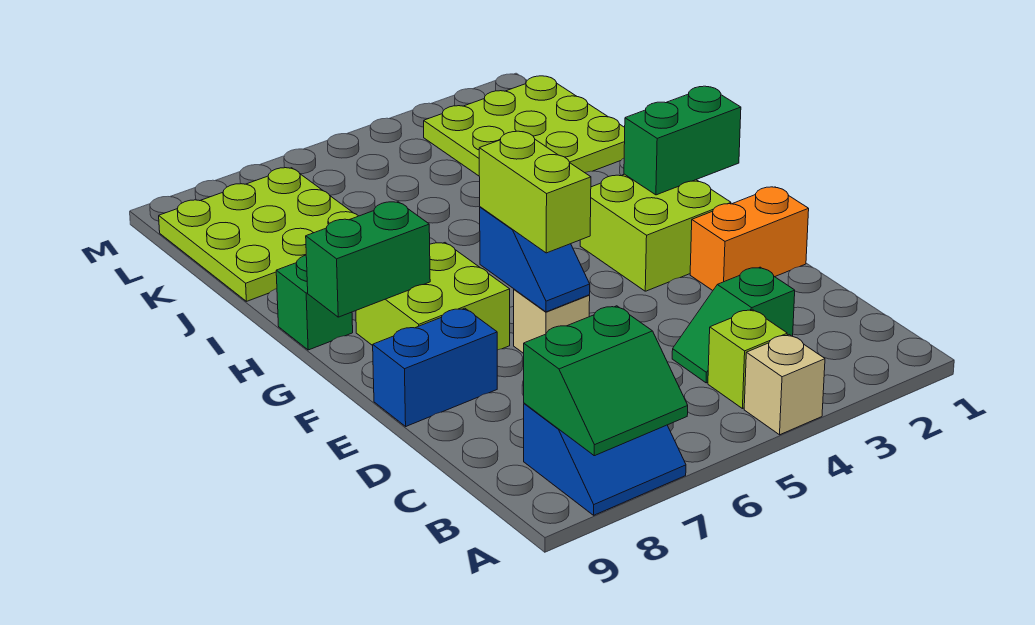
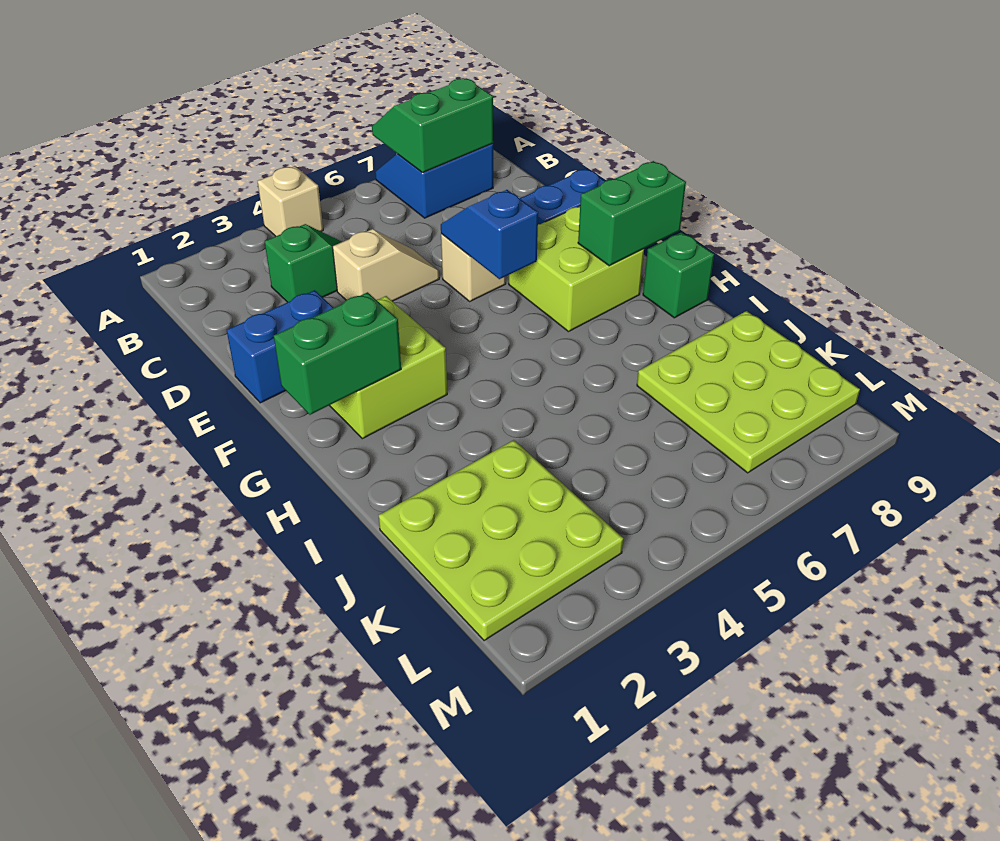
lime 1x1 brick [708,309,787,409] -> none
none -> tan 1x2 slope [332,229,439,301]
orange 1x2 brick [690,187,809,290] -> blue 1x2 brick [227,290,334,403]
lime 1x2 brick [479,131,591,253] -> none

